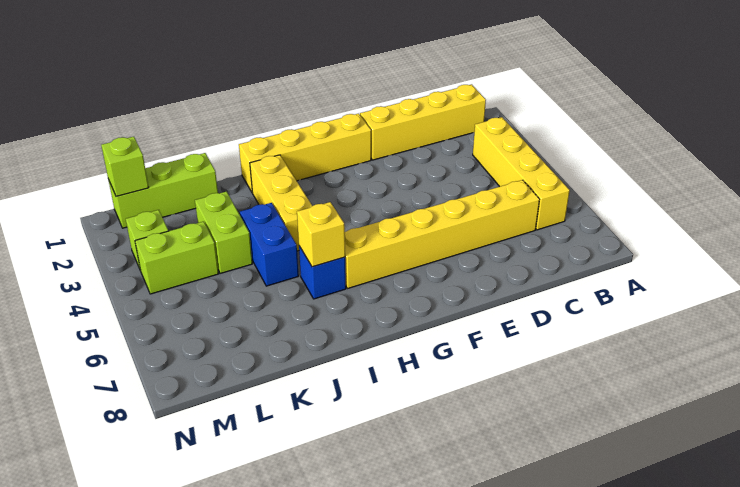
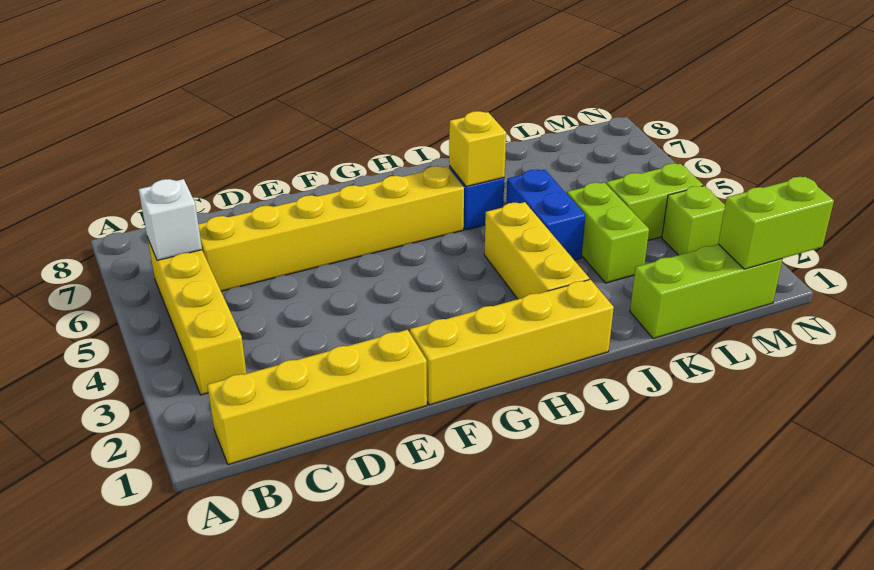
none -> white 1x1 brick [138,179,202,260]
lime 1x1 brick [101,137,149,197] -> lime 1x2 brick [718,177,834,269]

